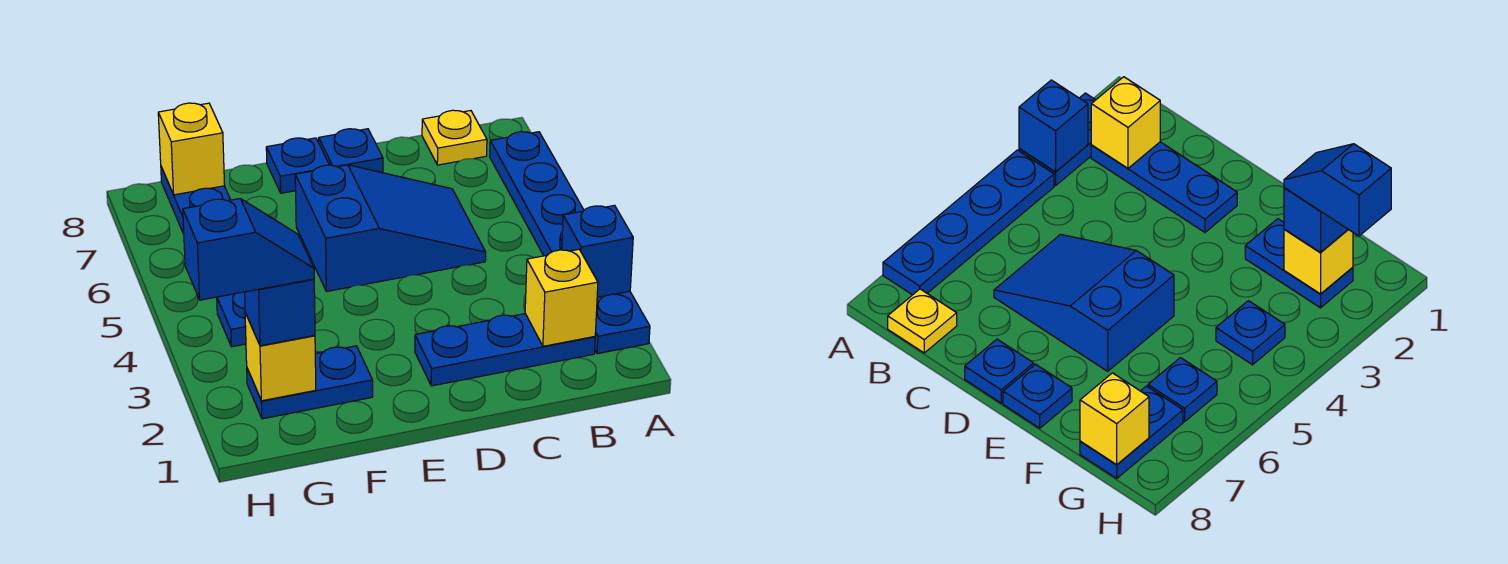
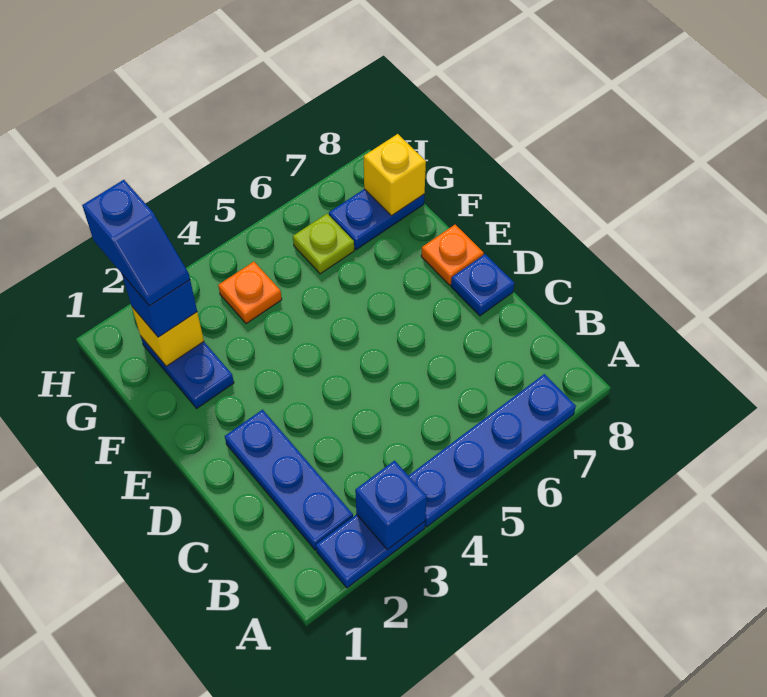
yellow 1x1 brick [525,249,598,346] -> none
yellow 1x1 plate [422,110,487,165] -> none
blue 2x3 slope [295,165,486,292] -> none
blue 1x1 plate [266,138,329,193] -> orange 1x1 plate [421,225,484,285]
blue 1x1 plate [217,292,246,347] -> orange 1x1 plate [218,262,282,324]
blue 1x1 plate [1148,358,1217,421] -> lime 1x1 plate [293,214,354,274]

